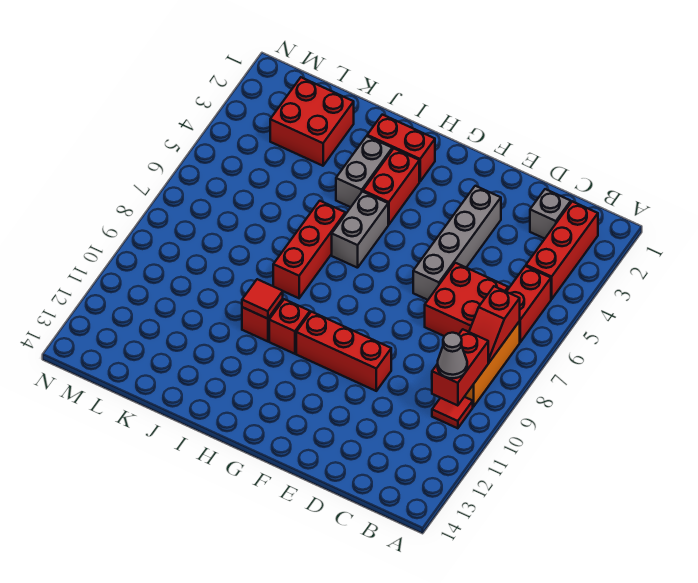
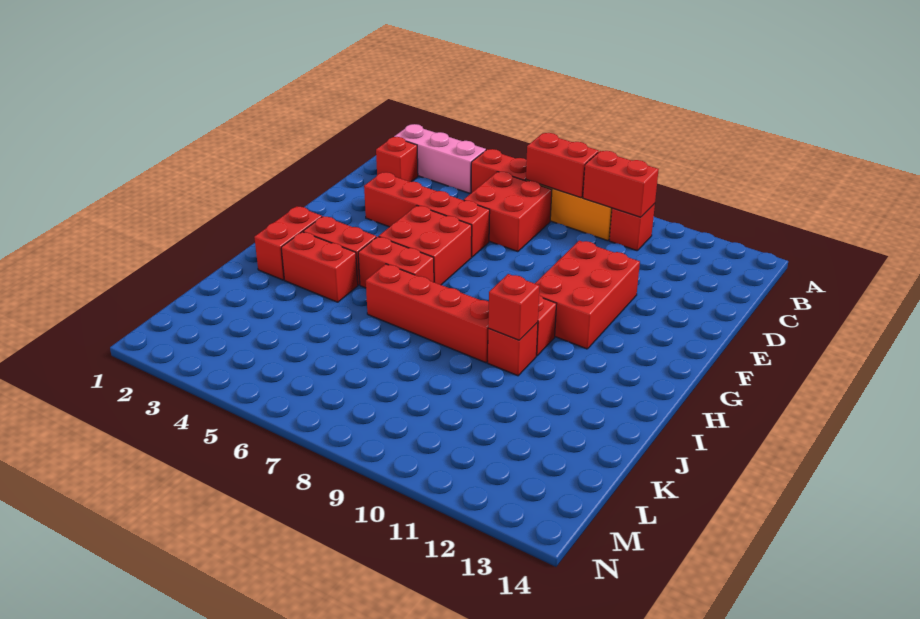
red 1x3 brick [526,201,598,299] -> pink 1x3 brick [394,124,486,193]
red 1x2 slope [469,286,520,362] -> red 1x2 brick [526,133,599,198]
red 1x1 tile [432,397,473,428] -> red 1x1 brick [609,204,655,251]
grey 1x1 cone [438,333,467,378] -> none
grey 1x1 brick [530,189,571,239] -> red 1x1 brick [376,137,418,182]
grey 1x4 brick [413,186,501,300] -> red 1x4 brick [364,172,490,257]
red 1x3 brick [296,312,391,391] -> red 2x3 brick [535,241,640,349]
grey 1x2 brick [332,192,388,268] -> red 1x2 brick [358,237,434,288]
grey 1x2 brick [336,136,392,207] -> red 1x2 brick [281,232,358,302]
red 1x3 brick [273,201,345,298] -> red 1x4 brick [366,264,489,363]
red 1x1 tile [242,279,283,319] -> red 1x1 brick [488,274,540,340]
red 2x2 brick [270,77,354,166] -> red 2x2 brick moved to [379,206,472,285]

